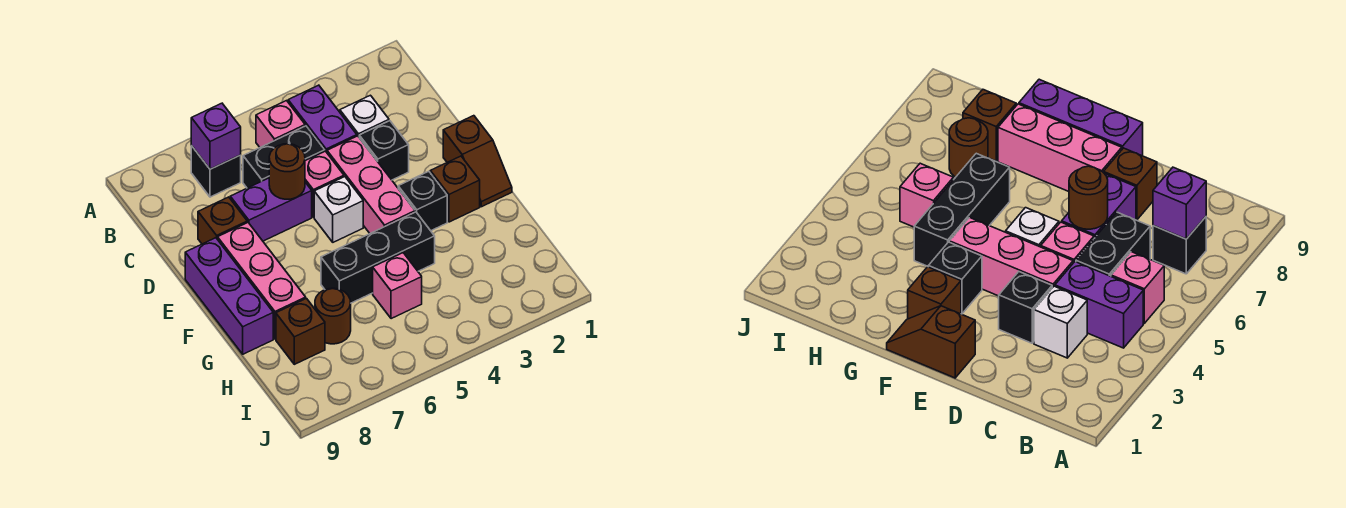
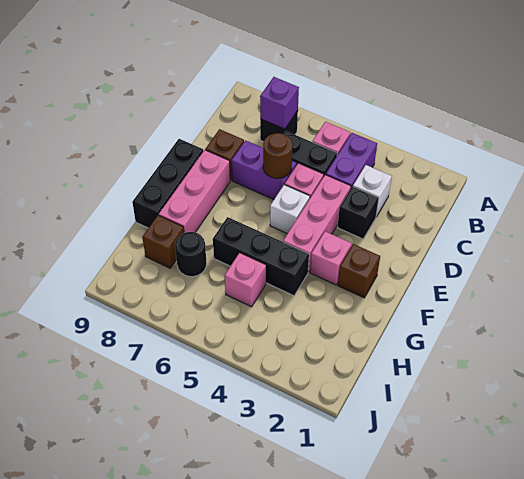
brown 1x2 slope [443,116,512,207] -> none
purple 1x3 brick [185,238,273,354] -> black 1x3 brick [132,139,203,228]
black 1x1 brick [398,171,447,231] -> pink 1x1 brick [310,231,352,285]
brown 1x1 round brick [315,288,351,344] -> black 1x1 round brick [175,232,206,277]

